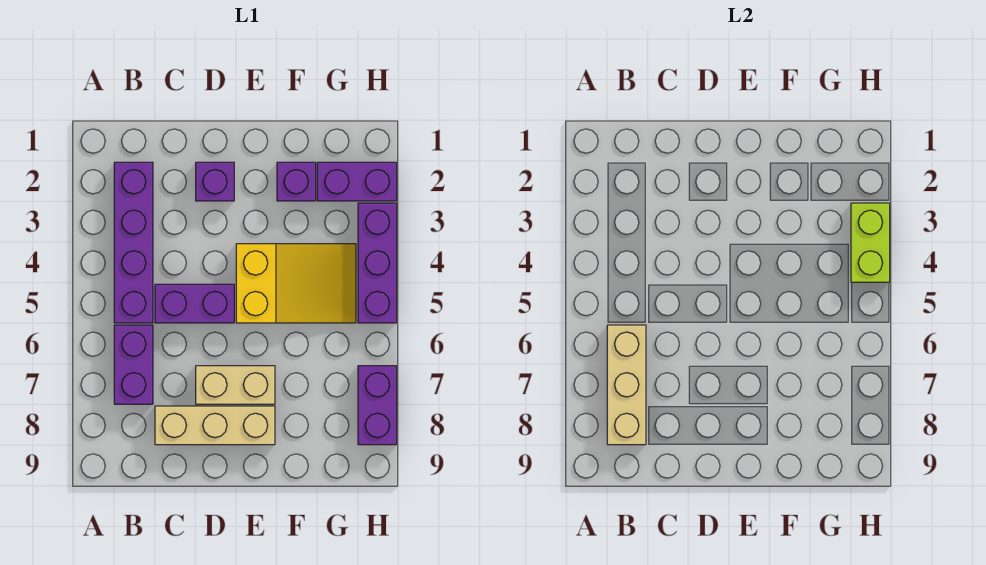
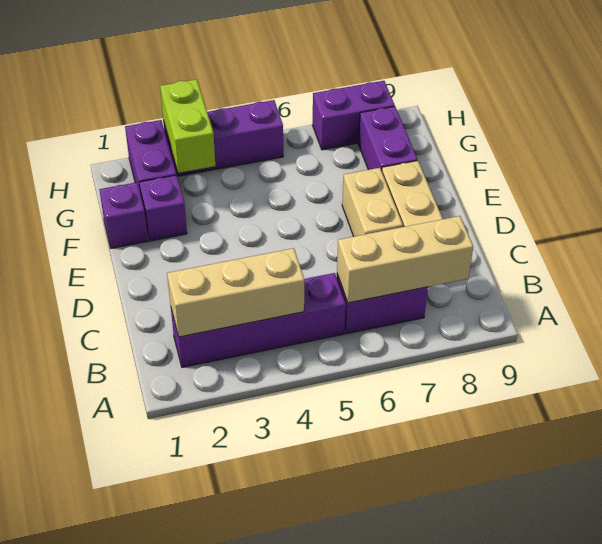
none -> tan 1x3 brick [167,248,304,337]
purple 1x2 brick [155,284,234,323] -> purple 1x2 brick moved to [358,106,418,171]
purple 1x1 brick [196,162,234,201] -> purple 1x1 brick moved to [99,182,148,248]
yellow 2x3 slope [236,244,356,323] -> none
lime 1x2 brick [851,203,890,282] -> lime 1x2 brick turned to [160,79,215,173]

